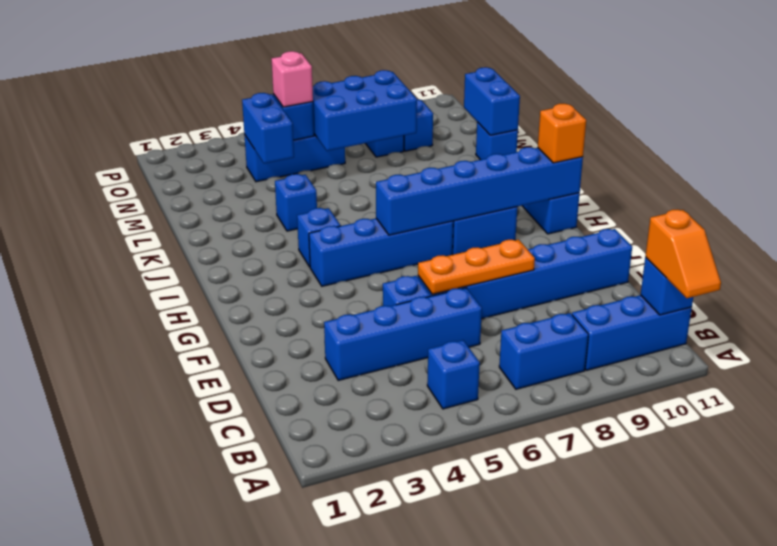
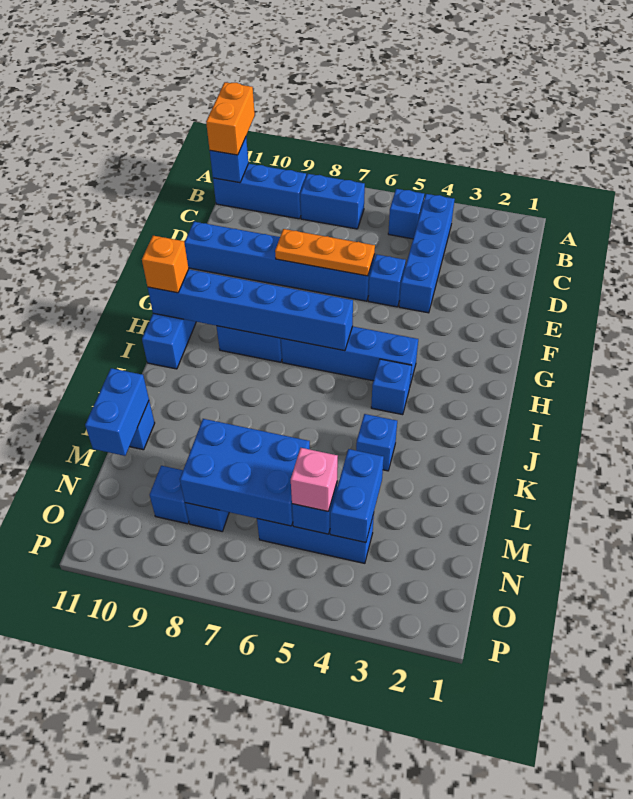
orange 1x2 slope [645,209,721,298] -> orange 1x2 brick [206,82,255,155]
blue 1x4 brick [324,288,482,380] -> blue 1x4 brick turned to [399,194,455,313]

